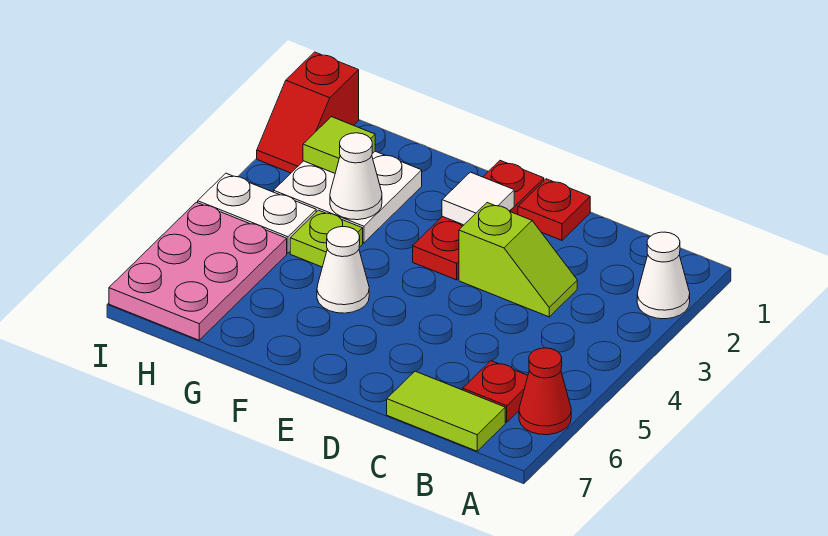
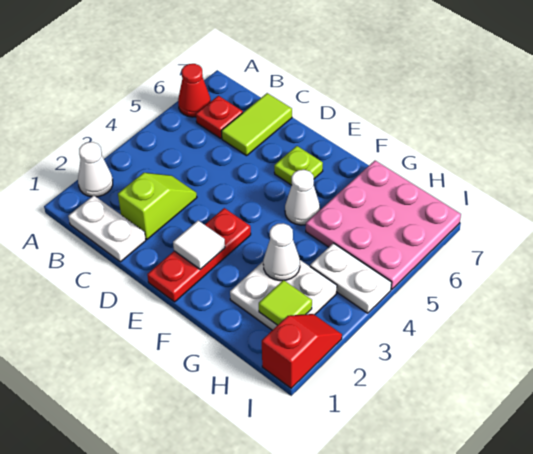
none -> white 1x2 plate [68,195,146,262]
lime 1x2 tile [387,371,505,451] -> lime 1x2 tile turned to [221,93,292,156]
lime 1x2 slope [459,203,577,317] -> lime 1x2 slope turned to [118,173,197,239]
red 1x1 plate [518,179,590,240] -> none
lime 1x1 plate [290,210,363,267] -> lime 1x1 plate moved to [274,146,323,185]
pink 2x3 plate [109,202,287,340] -> pink 3x3 plate [306,161,461,289]

